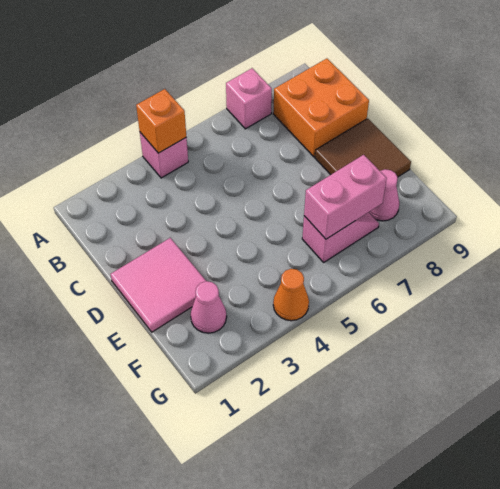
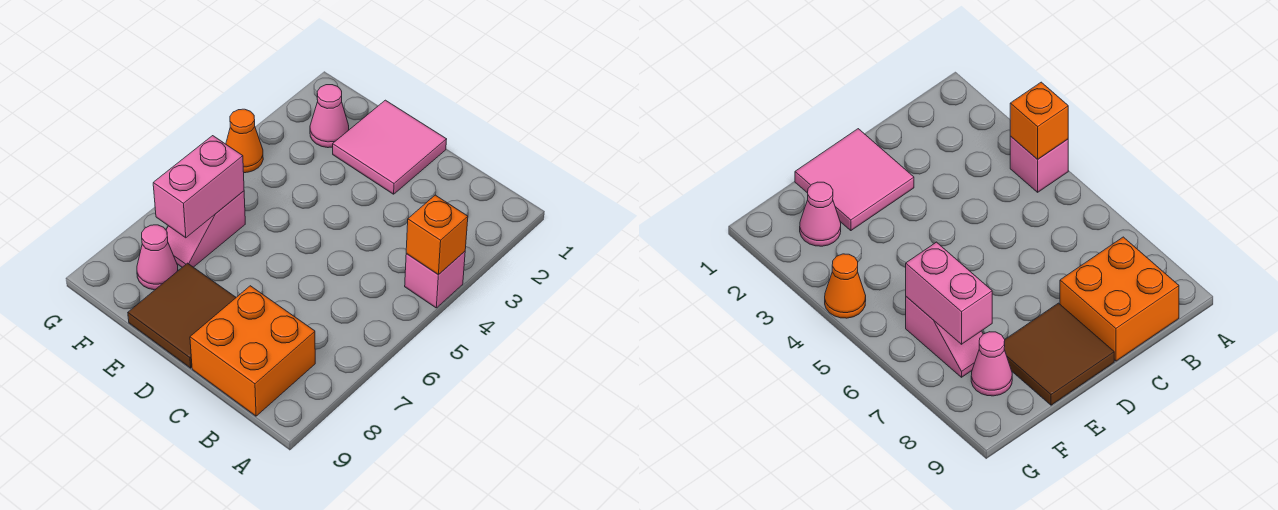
pink 1x1 brick [226,68,272,129] -> none

